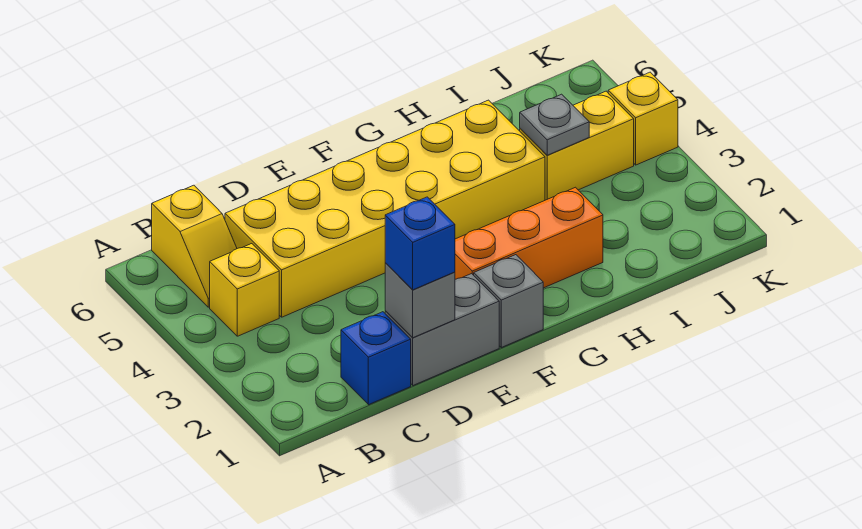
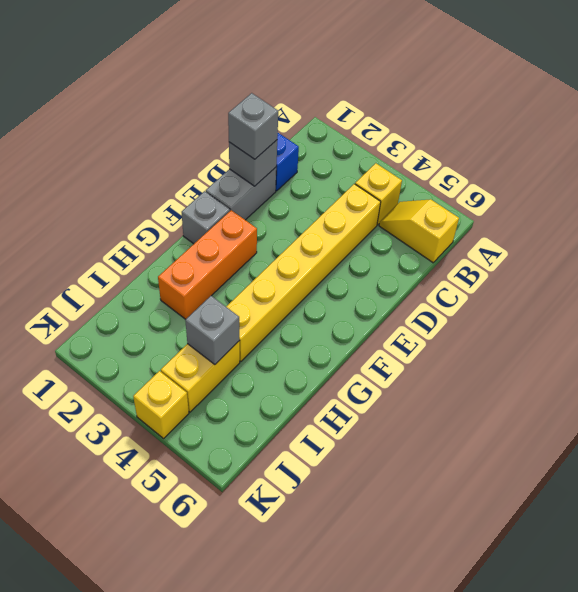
yellow 2x6 brick [225,100,545,317] -> yellow 1x6 brick [226,184,381,361]
blue 1x1 brick [385,197,455,290] -> grey 1x1 brick [228,93,278,159]
grey 1x1 plate [520,94,589,155] -> grey 1x1 brick [185,296,240,365]

